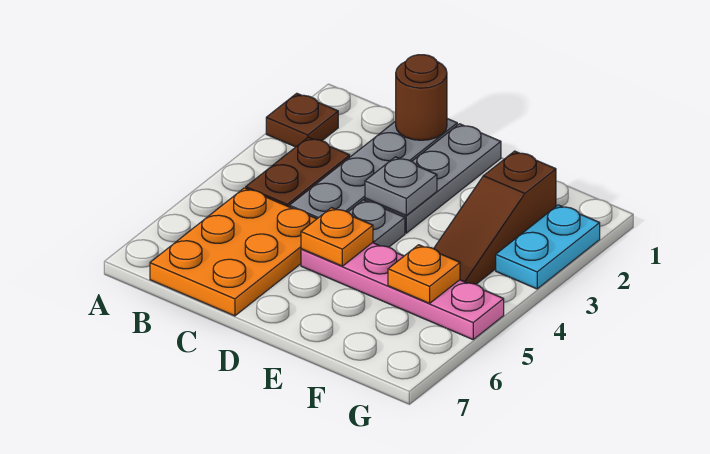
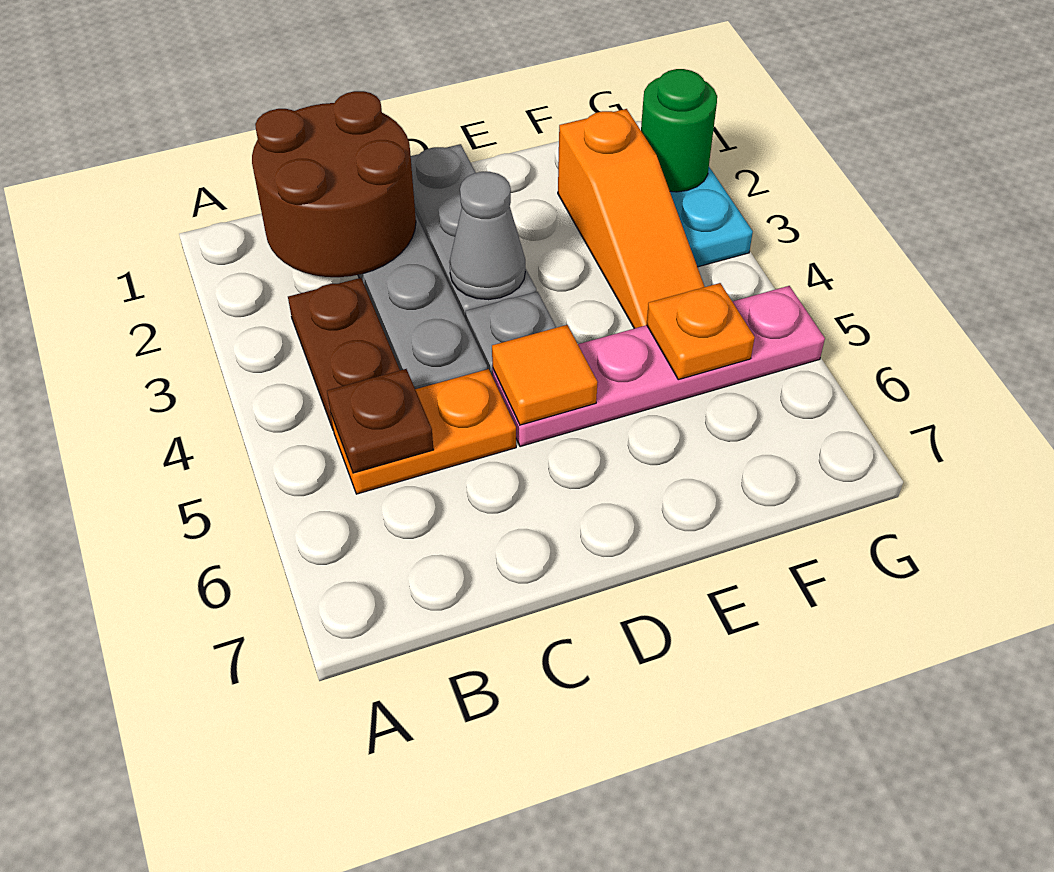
brown 1x1 plate [266,93,338,147] -> brown 1x1 plate moved to [327,369,434,473]
orange 2x3 plate [150,188,316,316] -> orange 1x2 plate [331,369,516,494]
brown 1x1 round brick [396,55,447,140] -> brown 2x2 round brick [252,91,416,277]
grey 1x1 plate [365,157,437,215] -> grey 1x1 cone [449,172,525,300]
orange 1x1 plate [301,208,373,266] -> orange 1x1 tile [492,325,597,425]
brown 1x3 slope [434,151,556,284] -> orange 1x3 slope [558,109,705,329]
none -> green 1x1 round brick [641,69,717,192]

